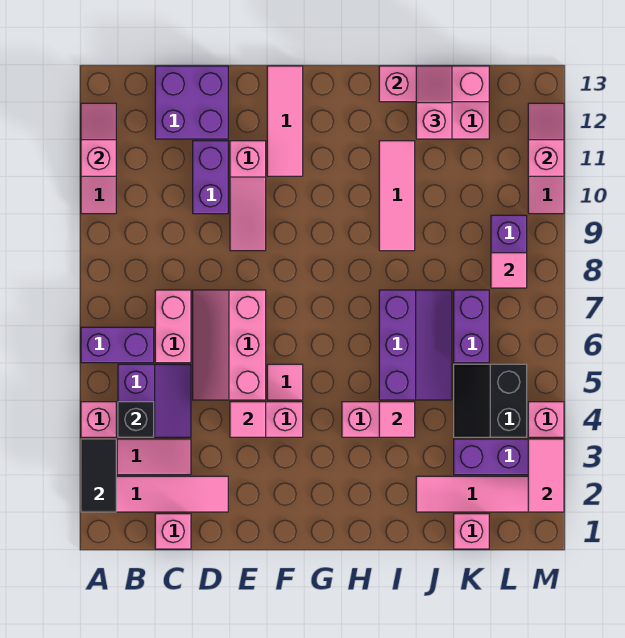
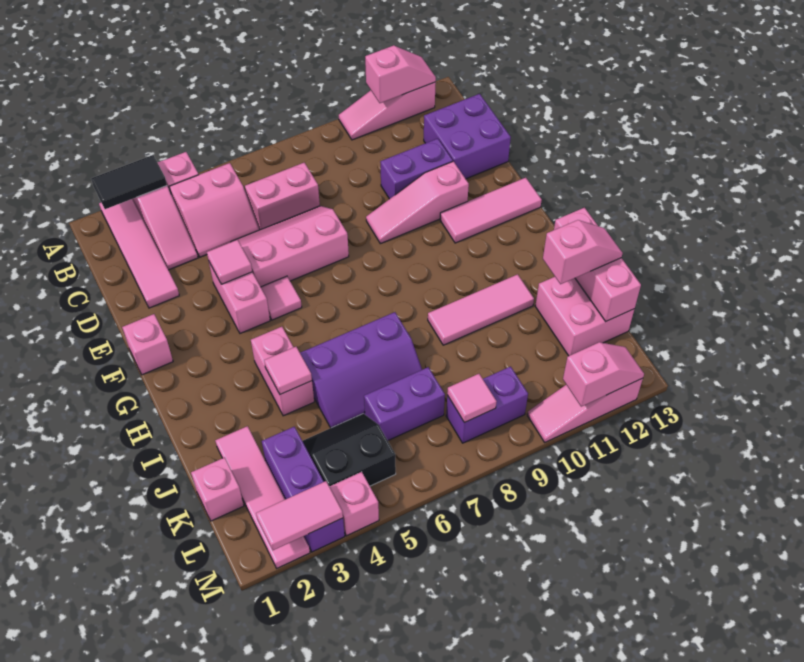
purple 1x2 brick [81,327,154,363] -> none
purple 2x2 slope [118,364,191,437] -> pink 2x2 slope [169,163,259,257]
black 1x1 brick [118,402,154,437] -> none
pink 1x1 brick [155,514,191,549] -> pink 1x1 brick moved to [122,314,173,375]

